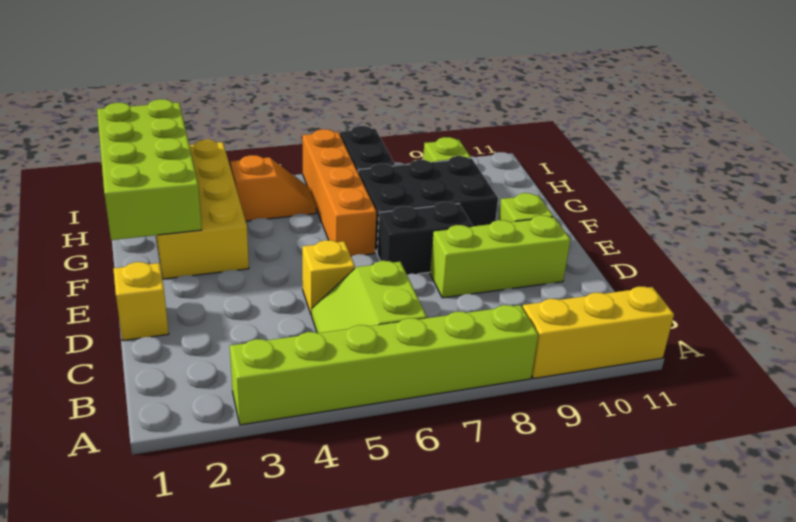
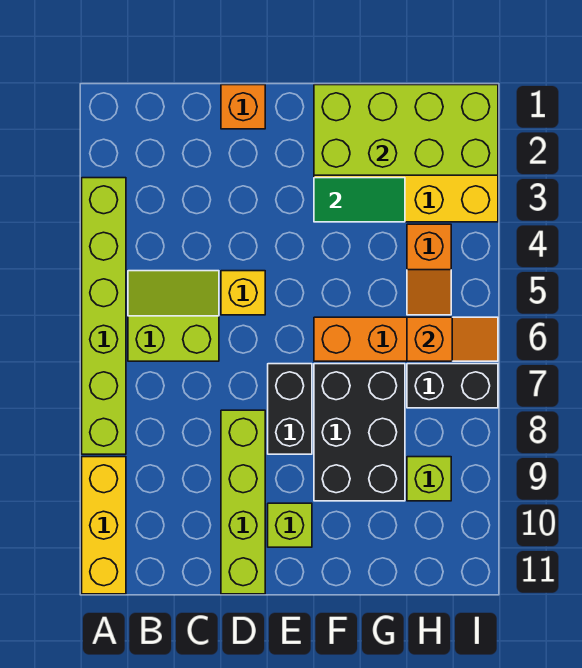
yellow 1x1 brick [113,262,169,341] -> orange 1x1 brick [221,85,265,129]
lime 1x3 brick [430,215,570,298] -> lime 1x4 brick [221,410,265,594]
none -> green 1x2 tile [314,178,405,222]
none -> orange 1x2 slope [407,317,498,361]

